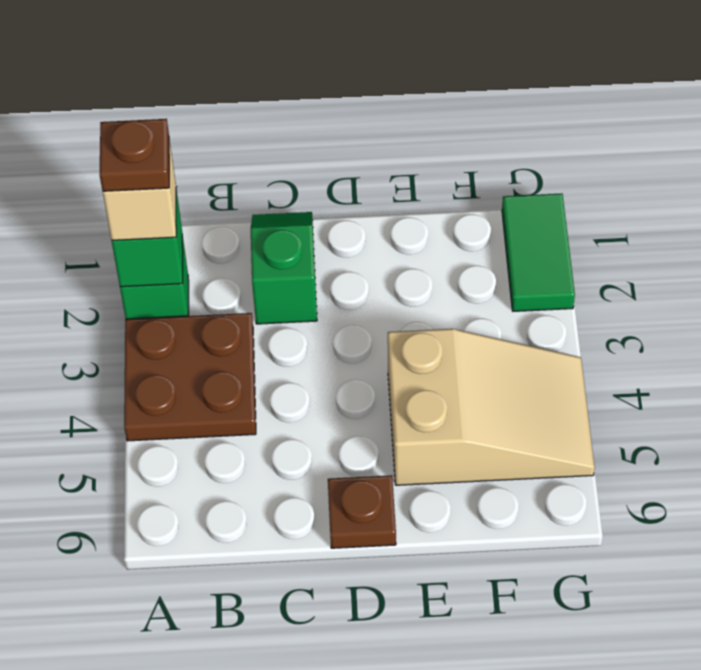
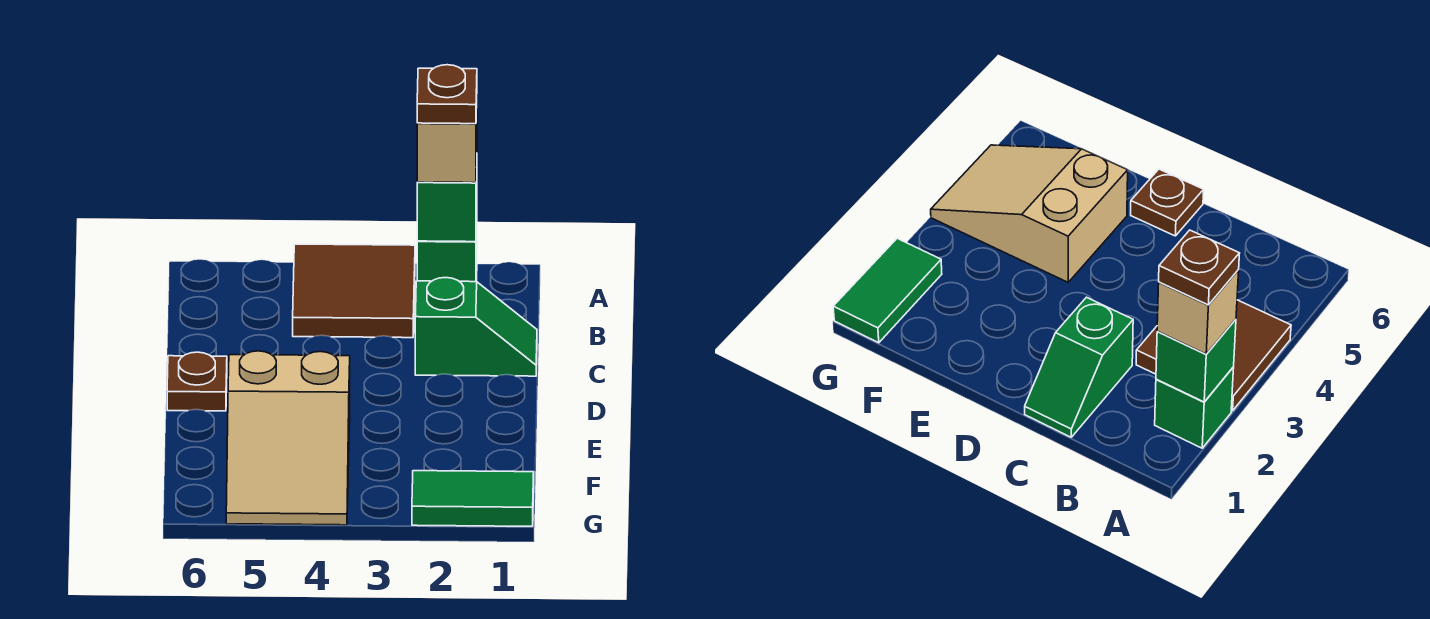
brown 2x2 plate [124,313,256,441] -> brown 2x2 tile [293,244,415,338]

